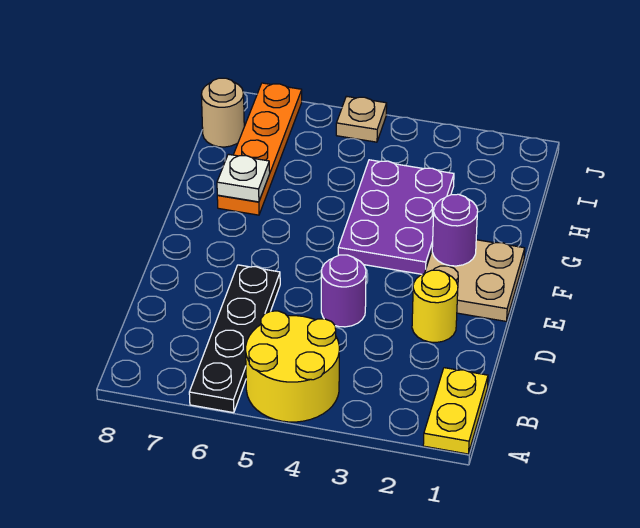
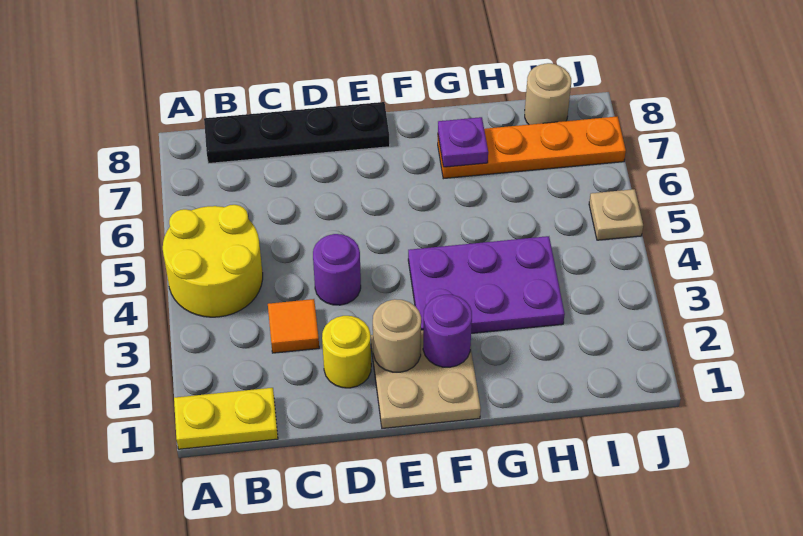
black 1x4 plate [189,265,280,413] -> black 1x4 plate moved to [204,102,390,164]
none -> orange 1x1 tile [268,299,319,353]
none -> tan 1x1 round brick [373,299,421,372]
white 1x1 plate [217,154,270,202] -> purple 1x1 plate [438,117,488,167]

